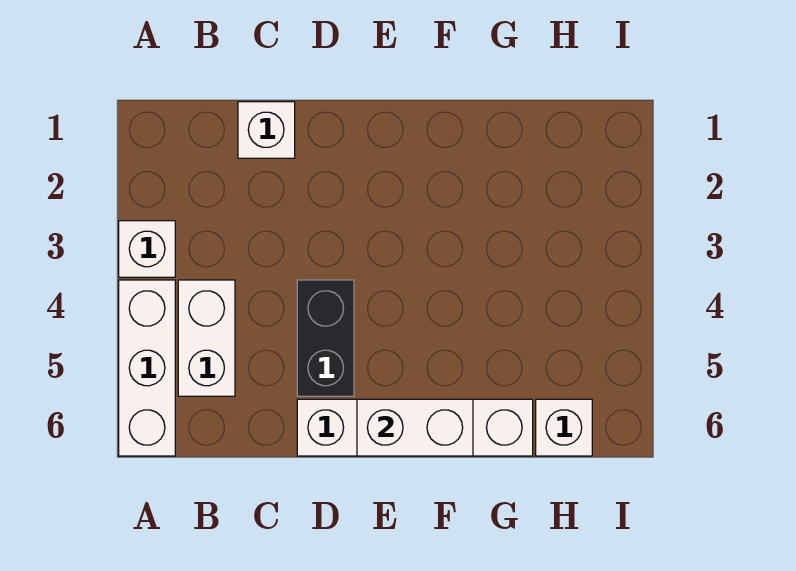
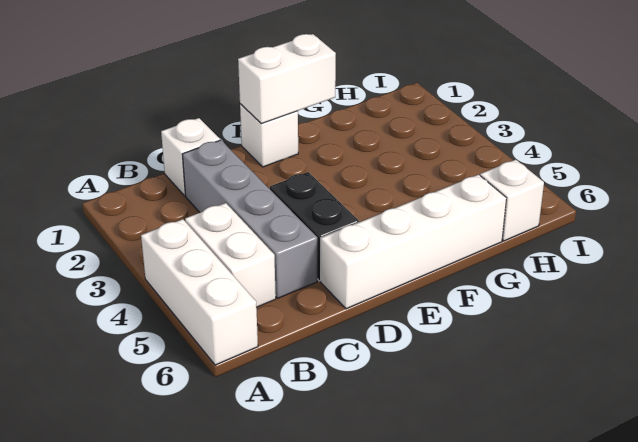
white 1x1 brick [119,221,175,277] -> white 1x1 brick moved to [240,104,298,167]
none -> grey 1x4 brick [182,140,317,298]
white 1x2 brick [357,399,473,456] -> white 1x2 brick moved to [238,34,336,124]

